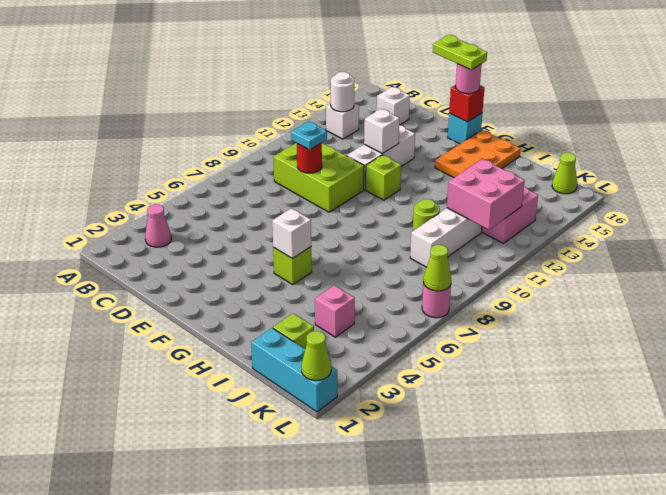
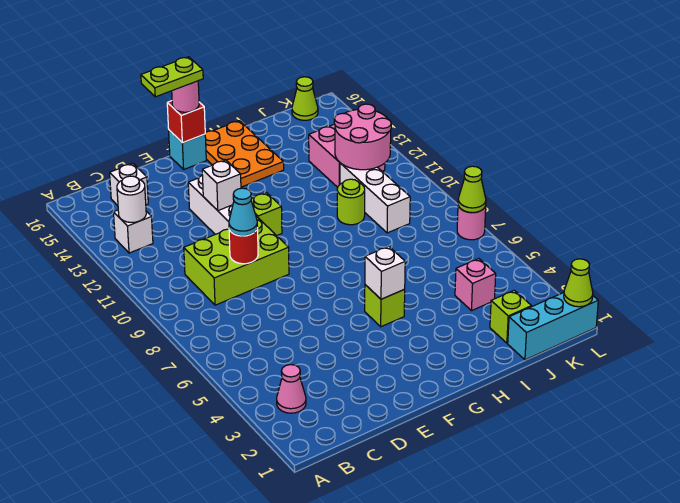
cyan 1x1 plate [291,122,327,150] -> cyan 1x1 cone [229,188,258,236]
pink 2x2 brick [447,159,525,230] -> pink 2x2 round brick [334,104,391,170]

